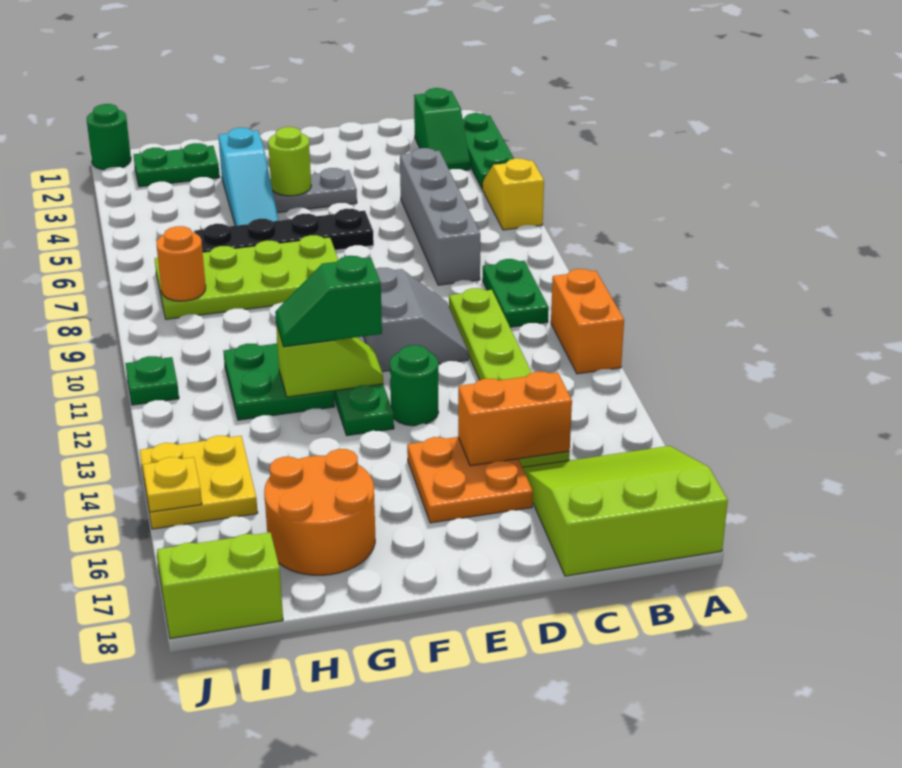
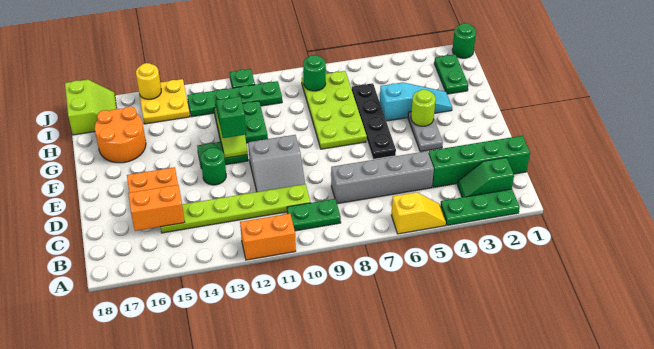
lime 3x3 slope [523,446,728,576] -> none
none -> green 1x4 brick [428,136,530,188]
orange 1x2 brick [458,372,572,466] -> orange 1x2 brick turned to [128,185,185,231]
cyan 1x3 slope [218,128,278,226] -> cyan 1x3 slope turned to [380,82,452,121]
orange 1x1 round brick [156,226,206,301] -> green 1x1 round brick [303,55,326,91]
none -> green 1x4 plate [187,81,282,117]
yellow 1x1 plate [143,457,202,512] -> yellow 1x1 round brick [136,63,161,99]

